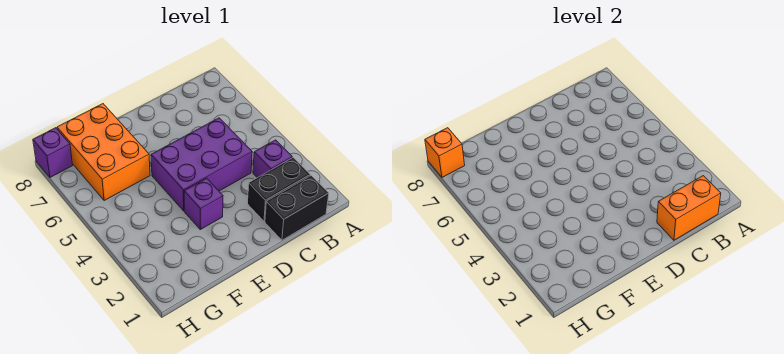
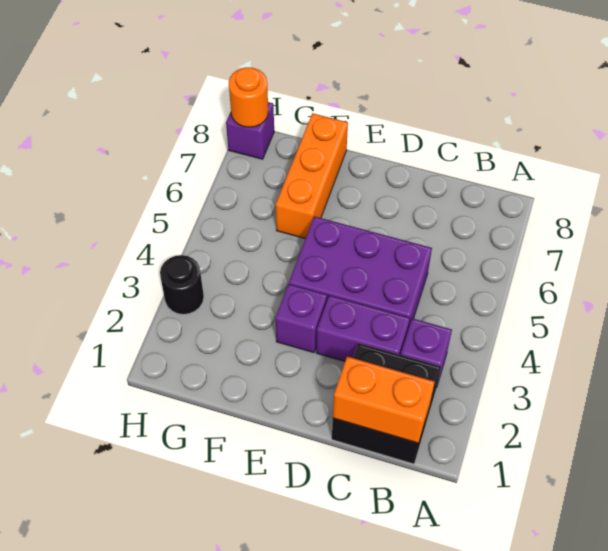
none -> purple 1x2 brick [316,295,410,361]
orange 2x3 brick [57,104,150,201] -> orange 1x3 brick [276,113,348,239]
none -> black 1x1 round brick [160,255,204,314]
orange 1x1 brick [425,128,465,177] -> orange 1x1 round brick [229,67,268,127]

